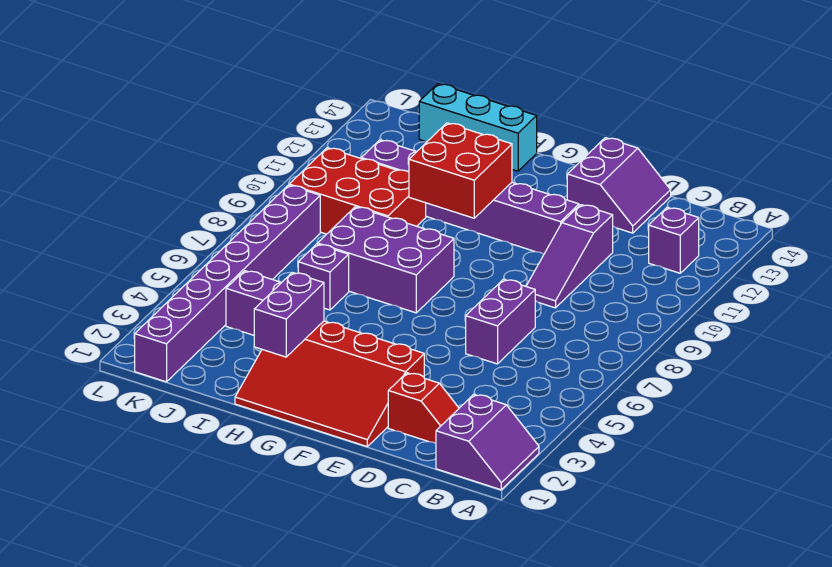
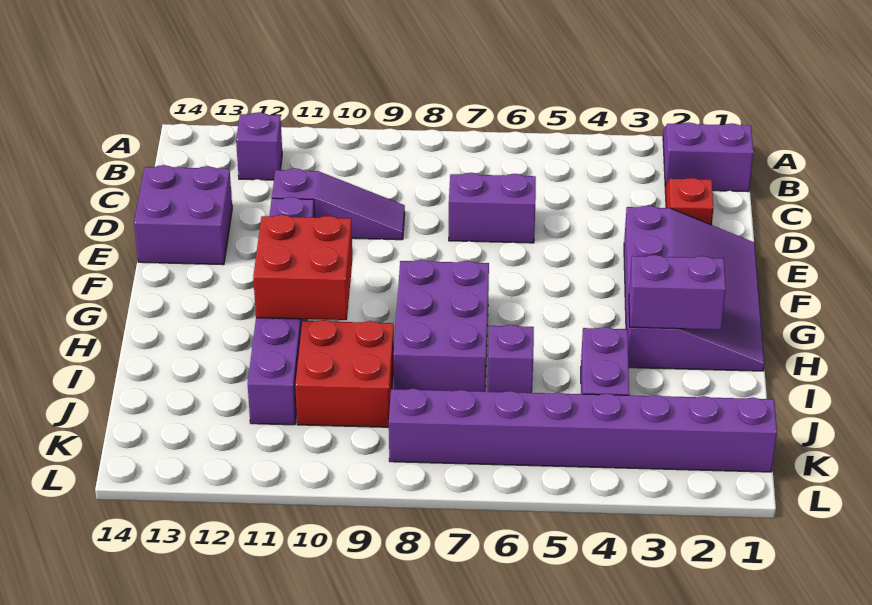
purple 2x2 slope [567,138,671,233] -> purple 2x2 brick [134,165,232,265]
red 3x4 slope [235,321,424,446] -> purple 3x4 slope [624,206,764,371]
cyan 1x3 brick [419,84,537,171] -> none
red 2x3 brick [289,148,426,234] -> red 2x2 brick [295,320,394,427]

